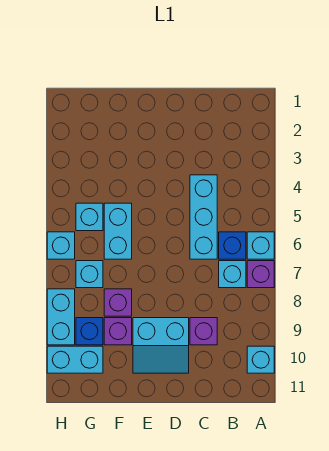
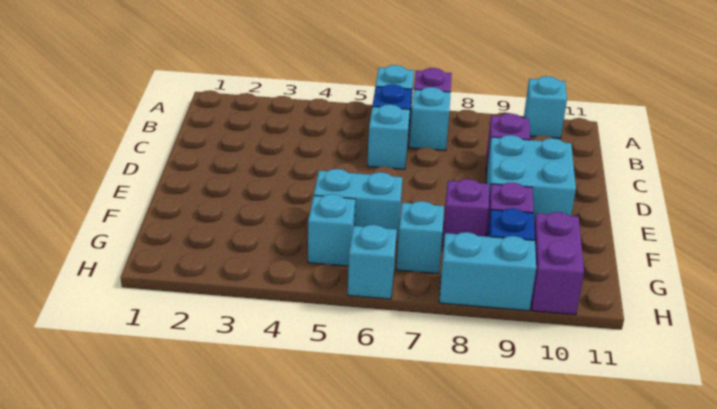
cyan 1x3 brick [190,175,217,259] -> cyan 1x1 brick [367,104,410,169]
cyan 2x2 slope [133,318,189,373] -> cyan 2x2 brick [486,135,576,222]
cyan 1x2 brick [47,346,103,373] -> purple 1x2 brick [531,212,584,315]

